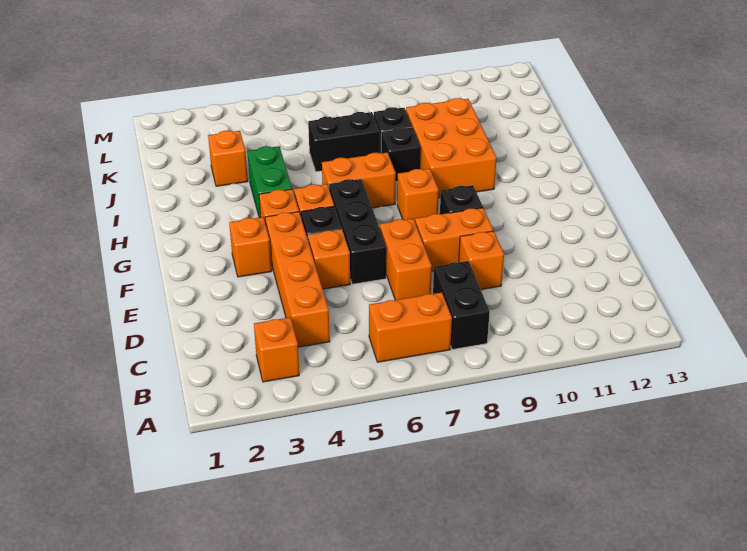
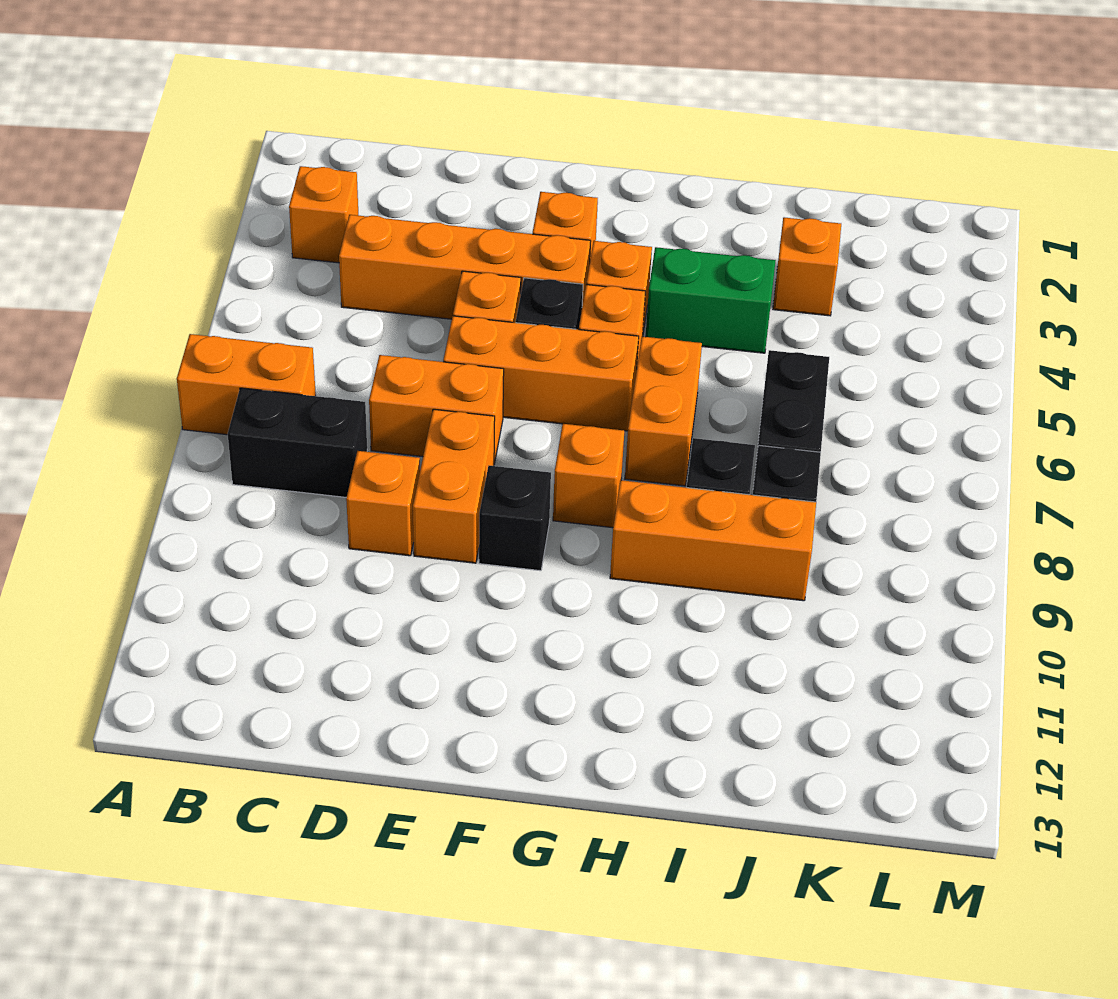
orange 1x2 brick [369,293,452,362] -> orange 1x2 brick turned to [177,334,316,435]
black 1x3 brick [329,179,386,284] -> orange 1x3 brick [443,316,639,431]
orange 2x3 brick [406,98,497,198] -> orange 1x3 brick [610,480,816,601]

